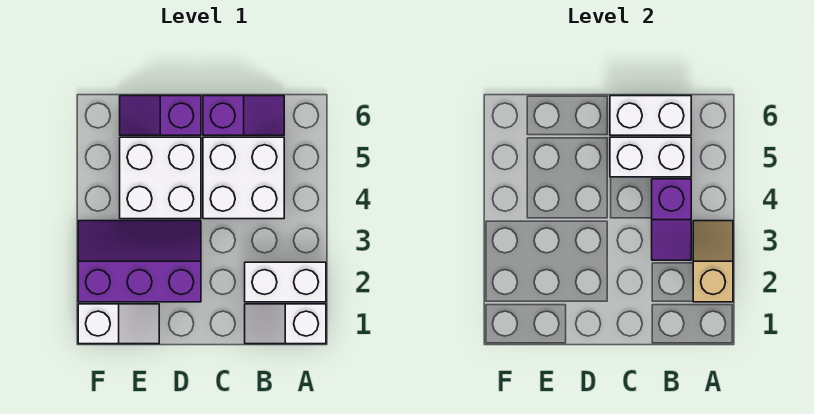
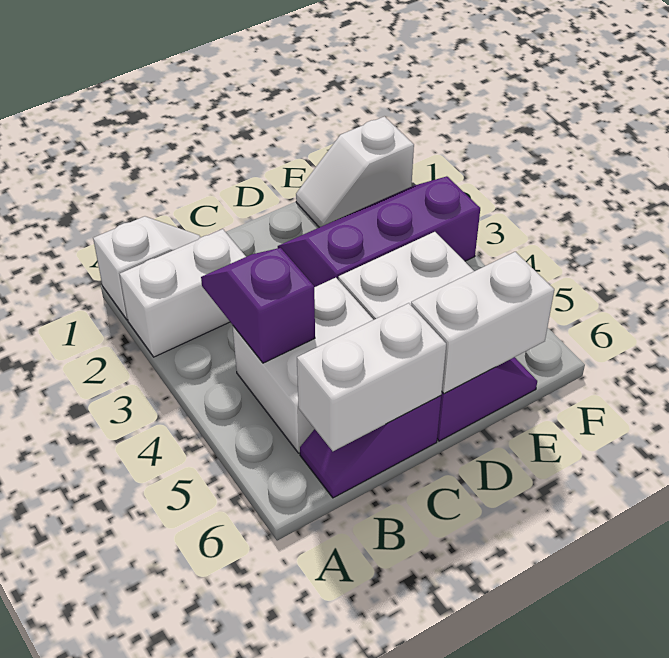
tan 1x2 slope [693,221,733,302] -> none
white 1x2 brick [610,137,691,177] -> white 1x2 brick moved to [411,252,554,394]
purple 2x3 slope [78,221,201,302] -> purple 2x3 slope turned to [278,176,480,287]

